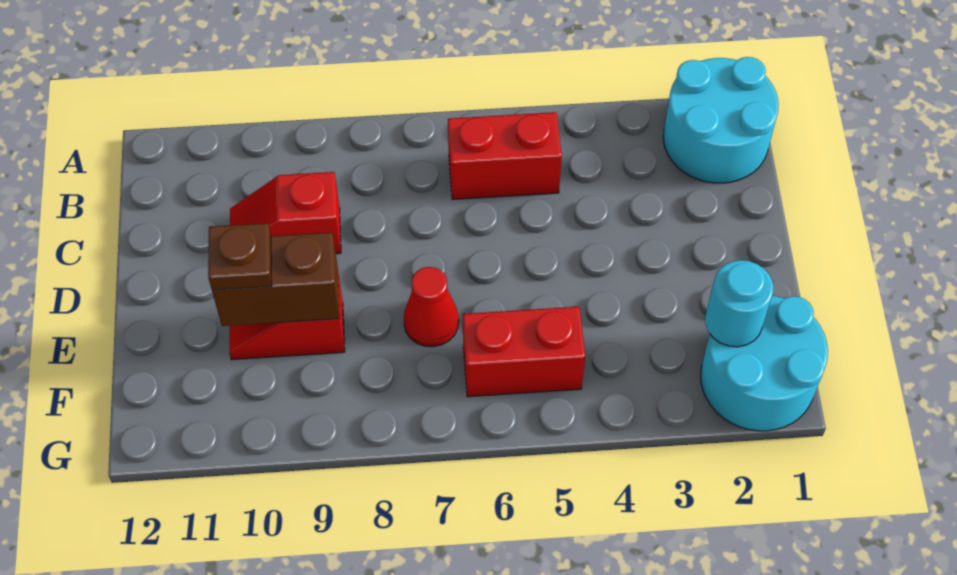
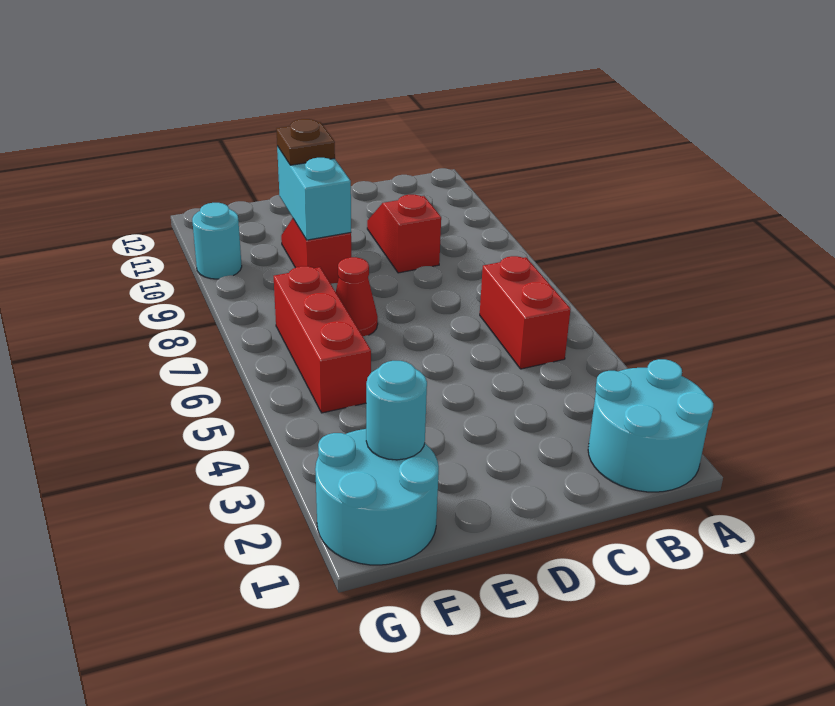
brown 1x2 brick [212,232,340,326] -> cyan 1x2 brick [277,146,351,240]
red 1x2 brick [463,307,585,397] -> red 1x3 brick [274,266,371,413]
none -> cyan 1x1 round brick [192,203,242,279]

